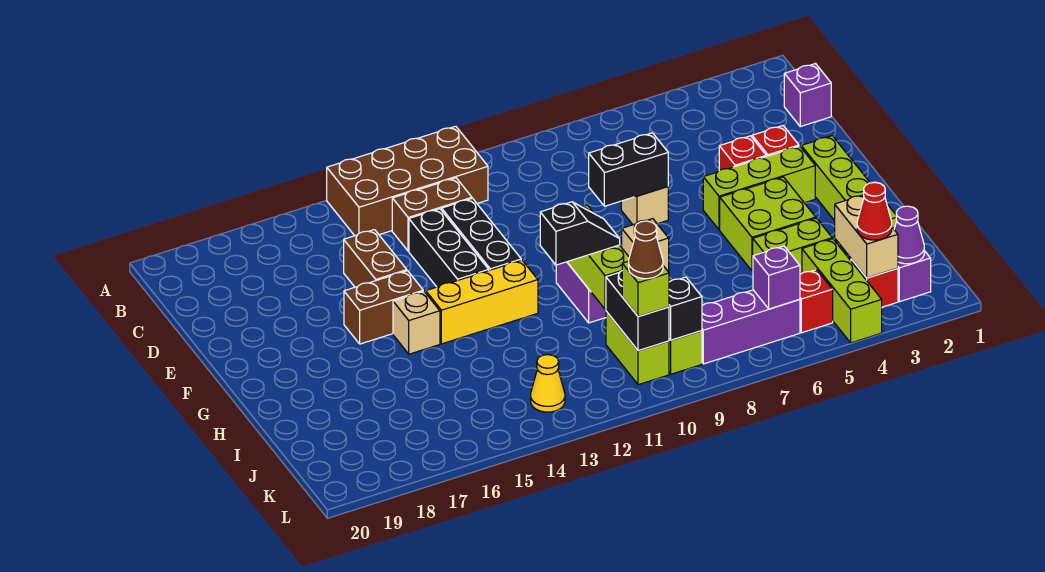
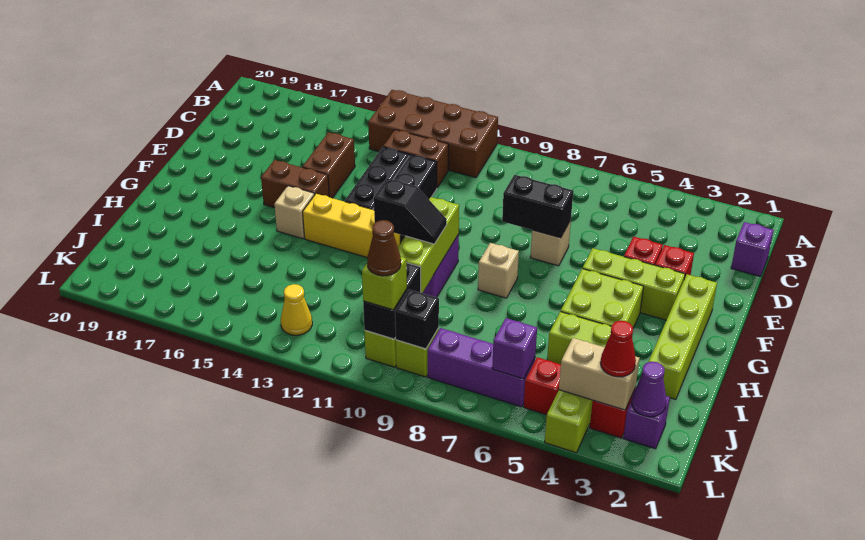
tan 1x2 brick [835,195,898,278] -> tan 1x2 brick turned to [559,338,639,410]

